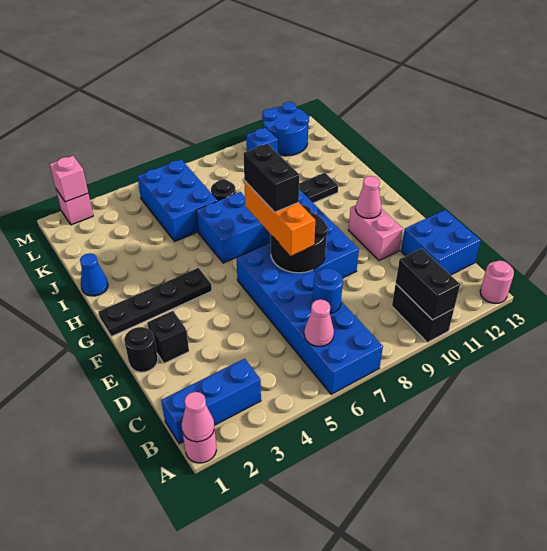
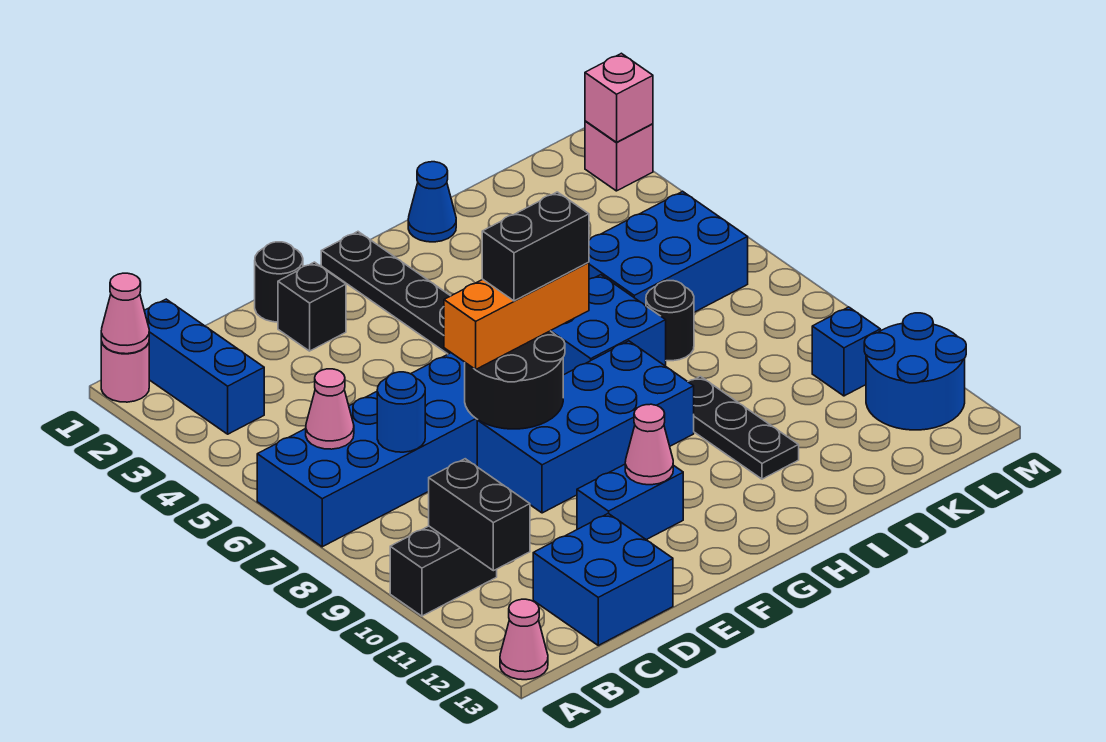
black 1x2 brick [396,249,460,320] -> black 1x2 brick turned to [429,459,530,571]
pink 1x1 round brick [480,260,514,303] -> pink 1x1 cone [500,599,548,680]
pink 1x2 brick [348,205,403,261] -> blue 1x2 brick [577,464,683,540]

